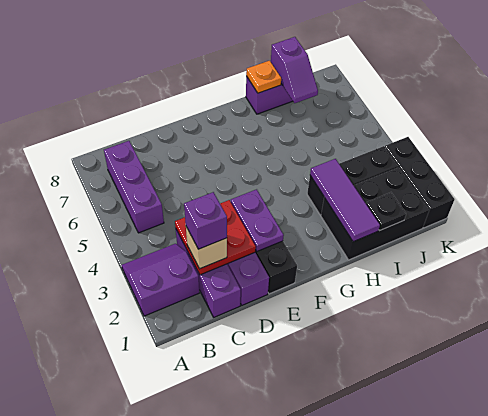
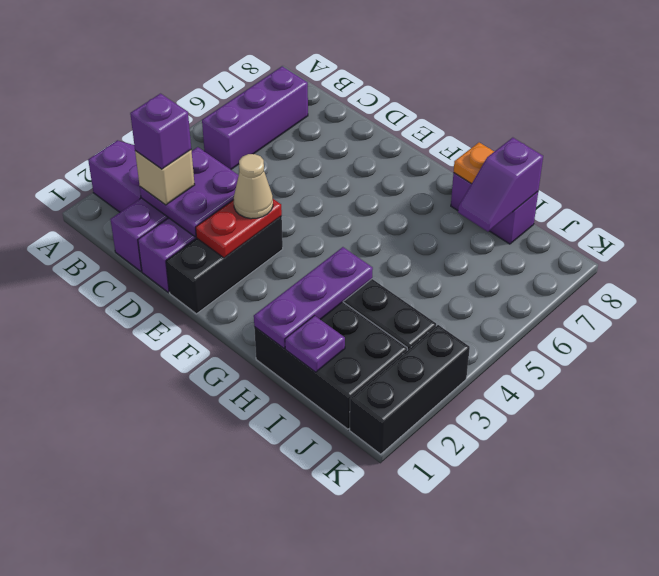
red 2x2 plate [175,200,256,275] -> purple 2x2 plate [140,147,239,237]
purple 1x2 plate [231,189,284,251] -> red 1x2 plate [196,199,282,258]
none -> tan 1x1 cone [234,154,273,219]
purple 1x3 tile [310,159,380,242] -> purple 1x3 plate [254,247,373,348]
black 1x1 plate [366,192,406,231] -> purple 1x1 plate [285,316,345,372]

